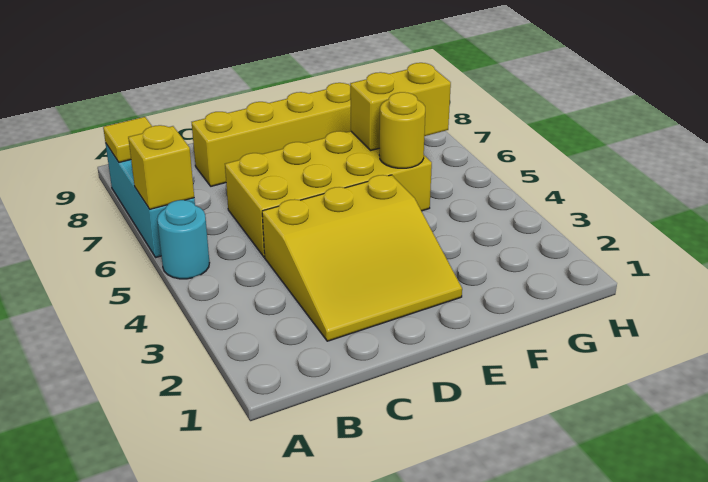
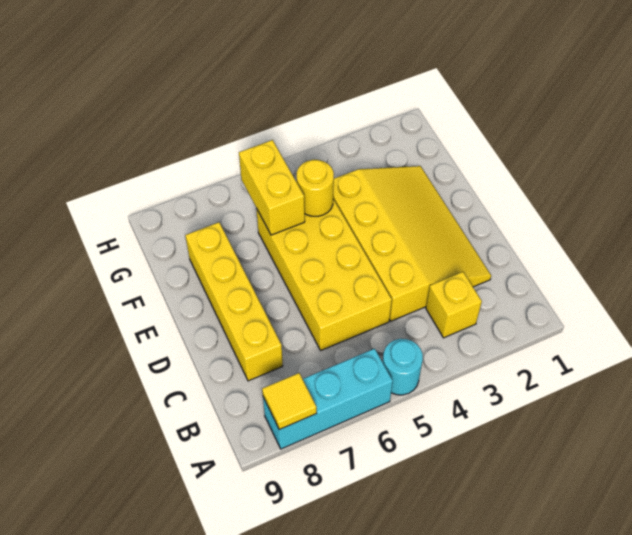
yellow 1x1 brick [128,125,194,209] -> yellow 1x1 brick moved to [426,272,482,338]
yellow 3x3 slope [262,175,462,341] -> yellow 3x4 slope [333,166,491,321]

